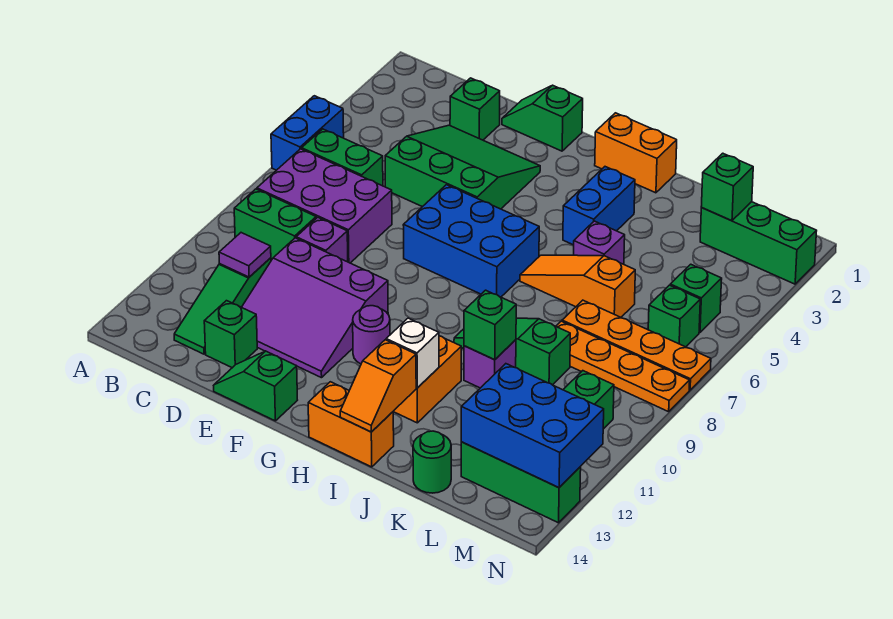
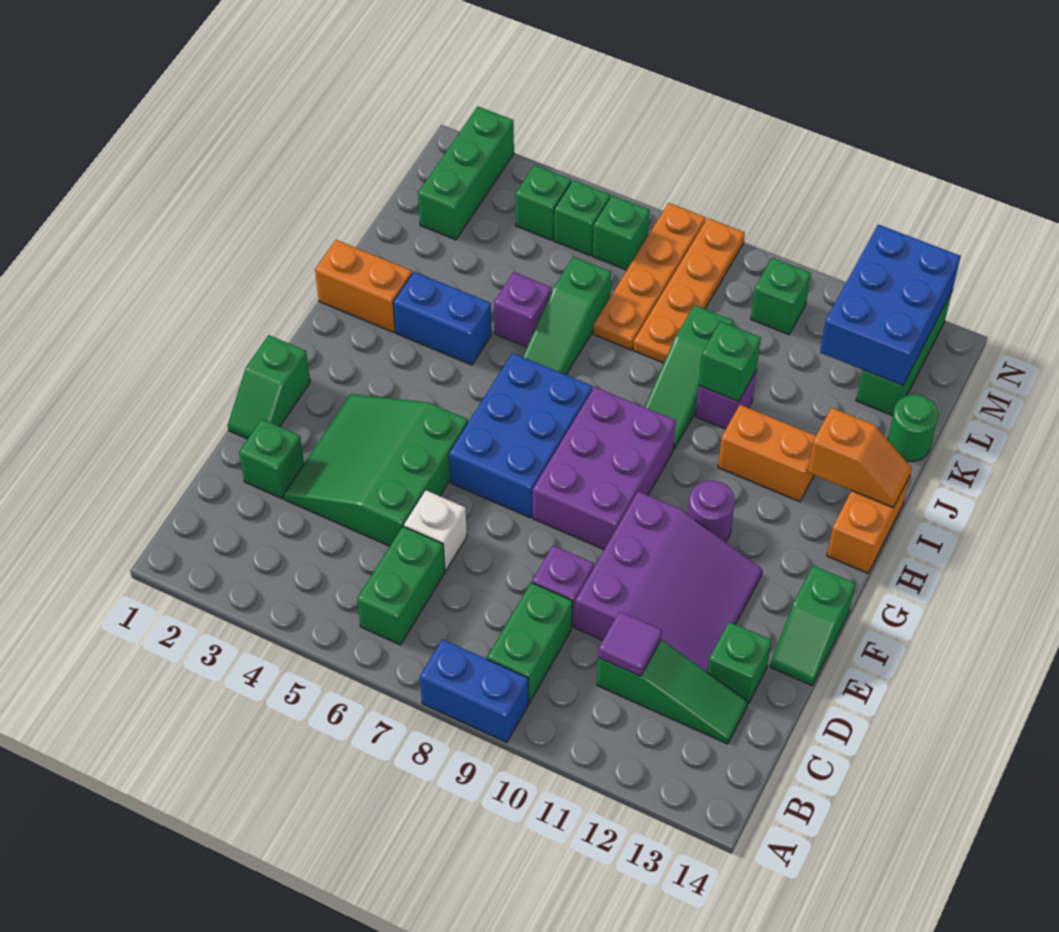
blue 1x2 brick [271,96,344,170] -> blue 1x2 brick moved to [420,639,528,743]
purple 2x3 brick [257,149,392,263] -> purple 2x3 brick moved to [533,387,676,550]
orange 1x2 brick [595,113,677,193] -> orange 1x2 brick turned to [315,240,412,332]
orange 1x3 slope [520,255,635,317] -> green 1x3 slope [523,257,611,375]
white 1x1 brick [386,318,439,388] -> white 1x1 brick moved to [404,490,467,571]
green 1x1 brick [701,153,753,221] -> green 1x1 brick moved to [515,165,571,240]

